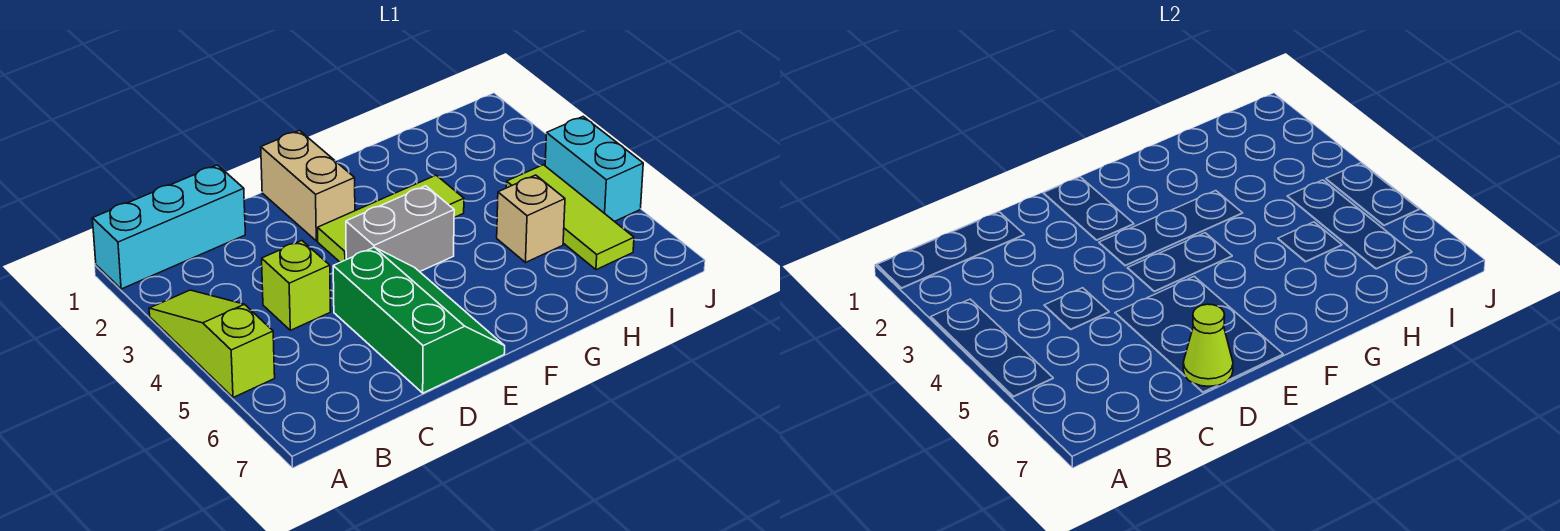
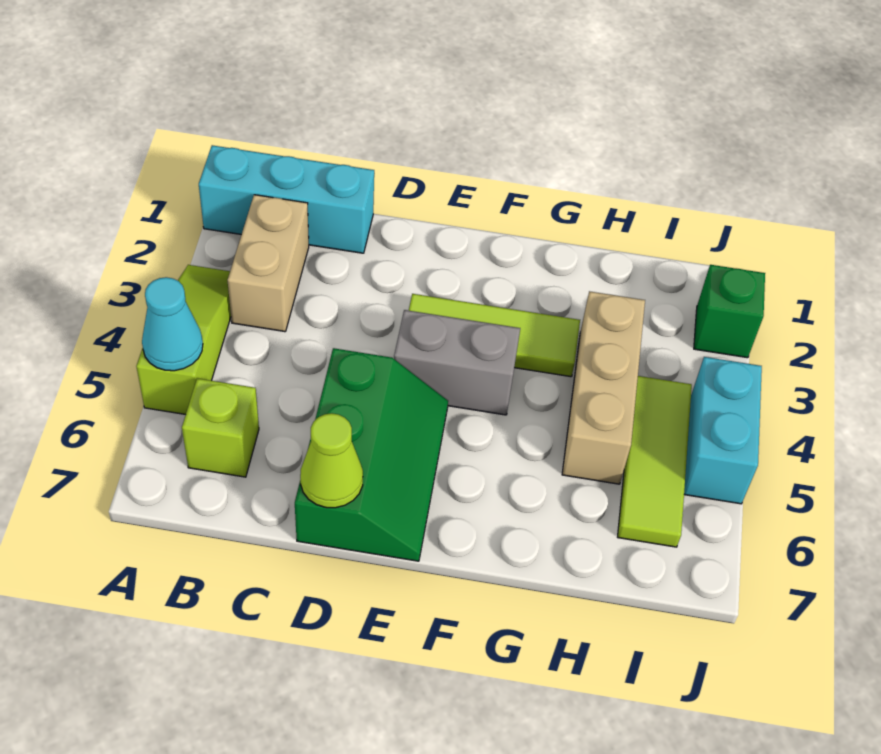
none -> cyan 1x1 cone [142,277,203,371]
lime 1x1 brick [262,241,331,330] -> lime 1x1 brick moved to [182,378,259,477]
tan 1x2 brick [261,130,355,241] -> tan 1x2 brick moved to [227,195,309,332]
tan 1x1 brick [497,175,565,262] -> tan 1x3 brick [562,291,645,484]
none -> green 1x1 brick [694,265,765,358]

